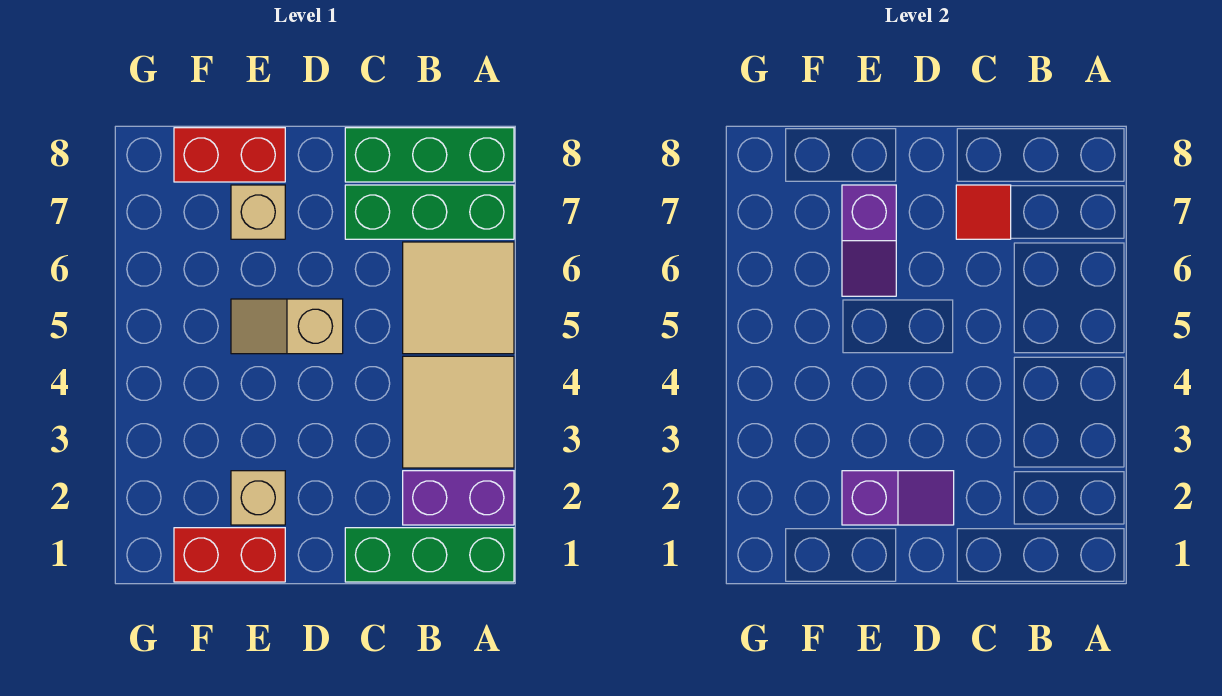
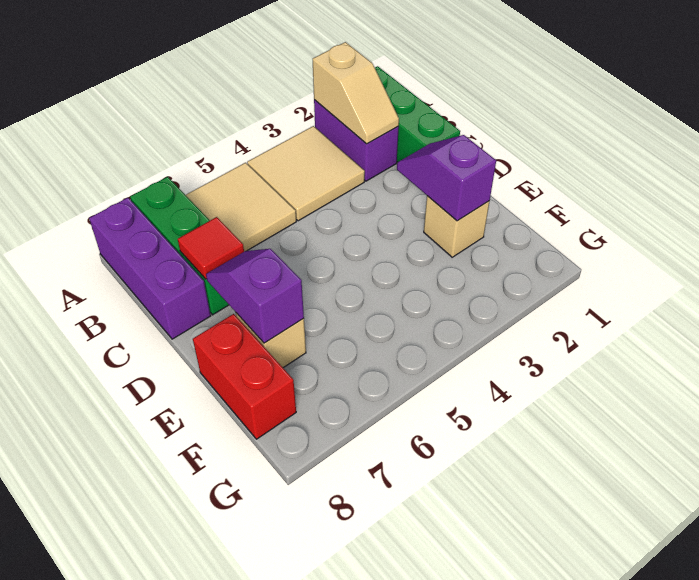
green 1x3 brick [345,128,514,182] -> purple 1x3 brick [89,198,211,339]
tan 1x2 slope [231,299,343,354] -> tan 1x2 slope moved to [313,42,399,144]
red 1x2 brick [174,528,285,582] -> none
purple 1x2 slope [842,185,896,296] -> purple 1x2 slope turned to [206,249,304,343]

